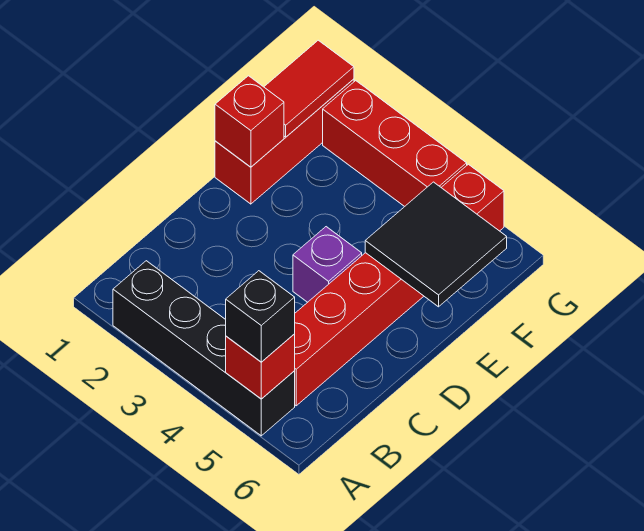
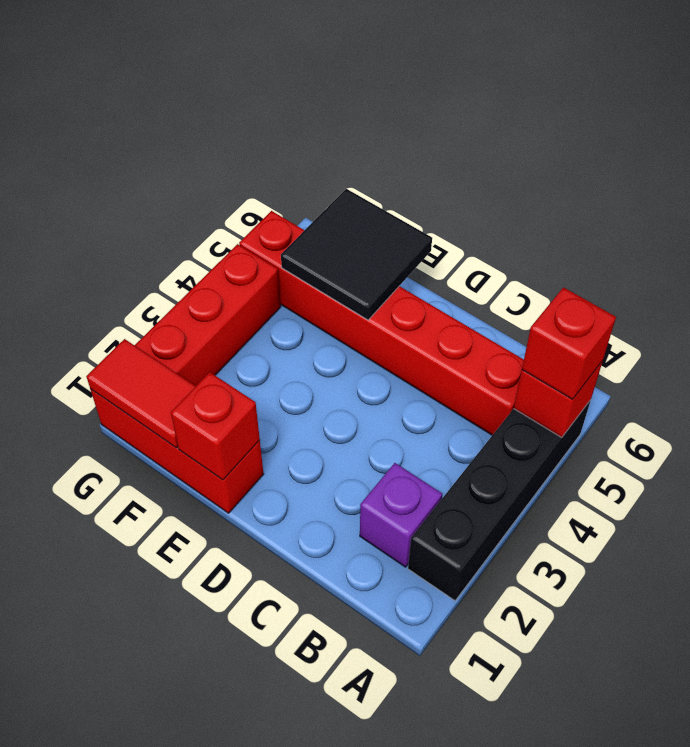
black 1x1 brick [226,271,295,362] -> red 1x1 brick [522,287,616,399]
purple 1x1 brick [293,227,362,302] -> purple 1x1 brick moved to [360,463,442,567]

